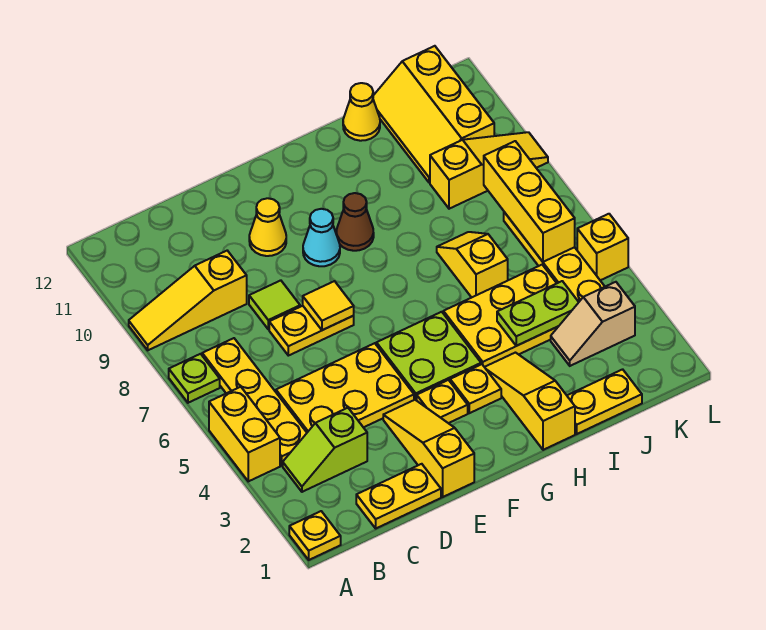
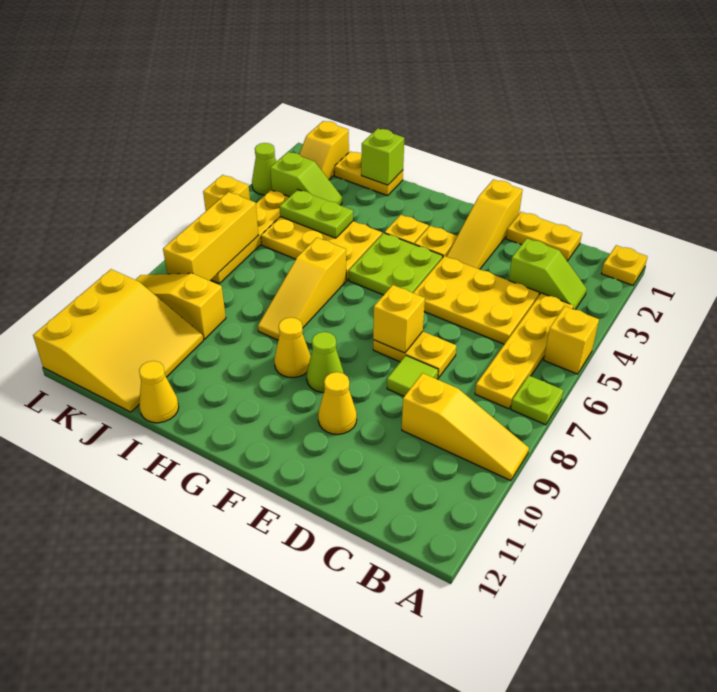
yellow 1x2 brick [209,387,280,481] -> yellow 1x1 brick [544,306,599,374]
yellow 1x1 tile [303,281,354,330] -> yellow 1x1 brick [373,285,425,353]
cyan 1x1 cone [303,209,340,266] -> lime 1x1 cone [307,332,344,392]
brown 1x1 cone [336,193,374,251] -> yellow 1x1 cone [274,317,311,378]
yellow 1x3 slope [485,353,575,450] -> yellow 1x3 slope moved to [258,238,346,340]
none -> lime 1x1 brick [361,128,404,185]
yellow 1x2 slope [437,232,508,298] -> yellow 1x2 slope moved to [299,121,349,179]
tan 1x2 slope [551,282,635,366] -> lime 1x2 slope [270,152,342,205]
yellow 2x3 slope [373,46,494,183] -> yellow 3x3 slope [33,269,203,412]
none -> lime 1x1 cone [252,143,276,195]

